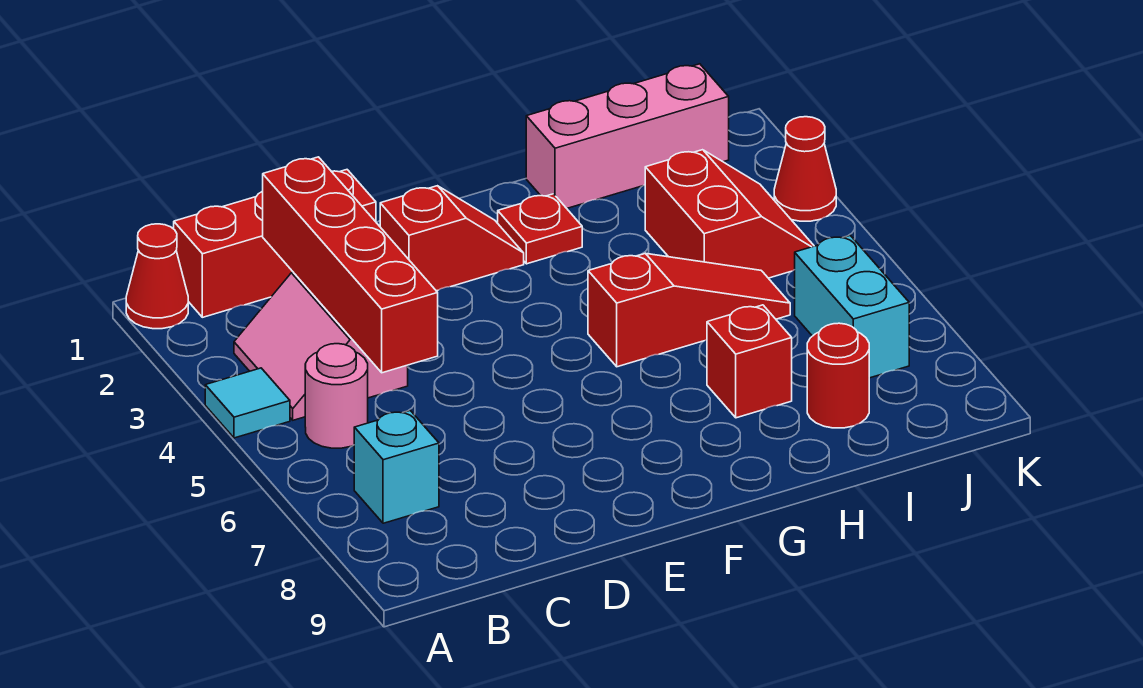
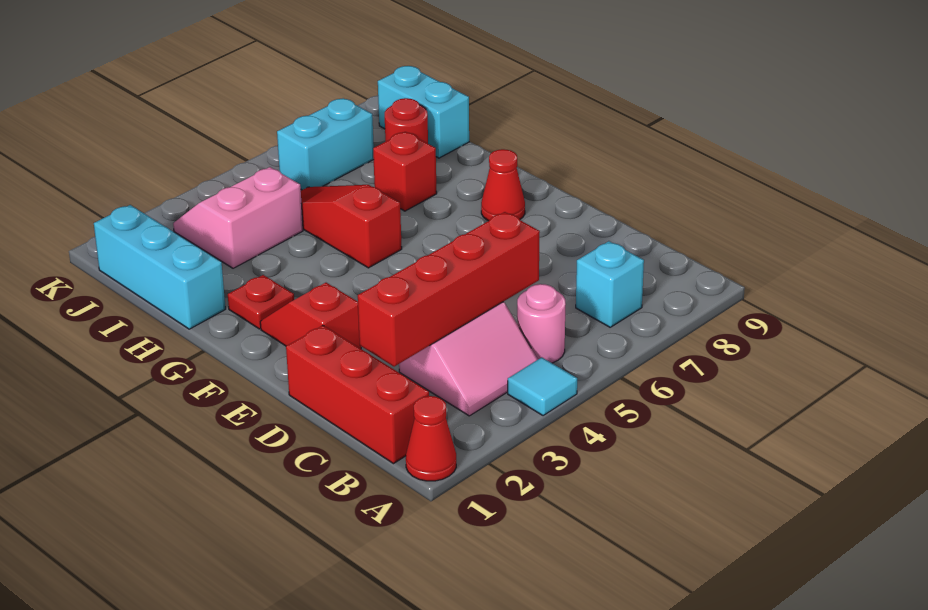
pink 1x3 brick [526,64,729,208] -> cyan 1x3 brick [94,205,225,329]
red 2x2 slope [645,150,814,278] -> pink 2x2 slope [173,167,303,268]
none -> cyan 1x2 brick [378,66,469,158]
red 1x1 cone [774,117,836,221] -> red 1x1 cone moved to [481,149,525,221]

